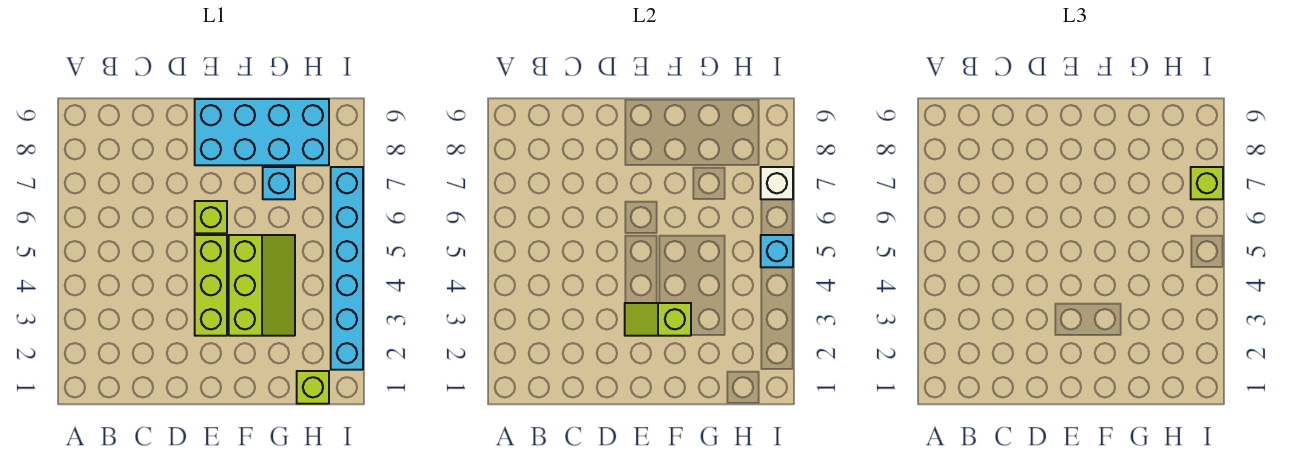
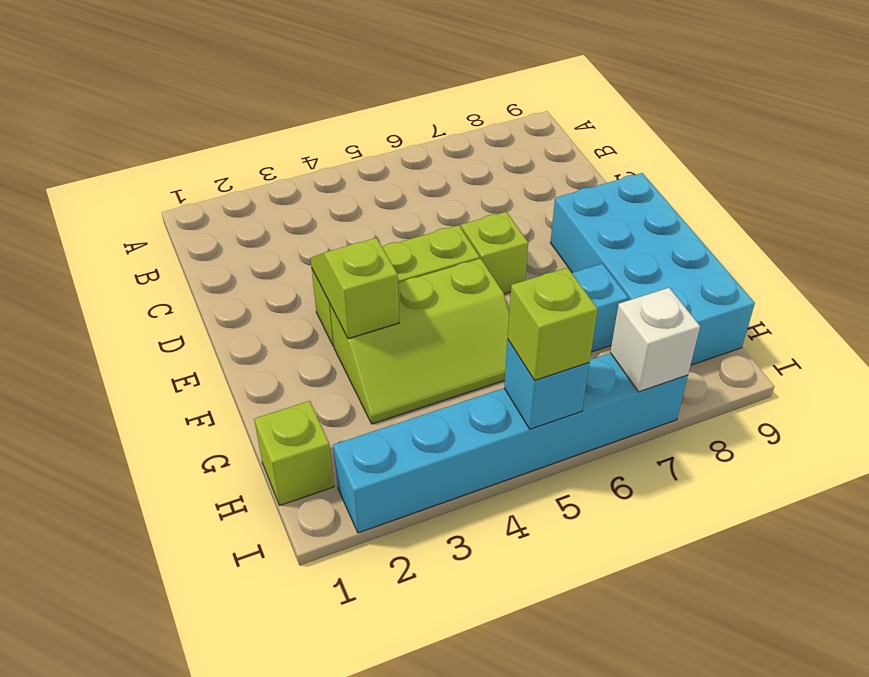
lime 1x1 brick [1191,167,1223,199] -> lime 1x1 brick moved to [508,268,598,380]

